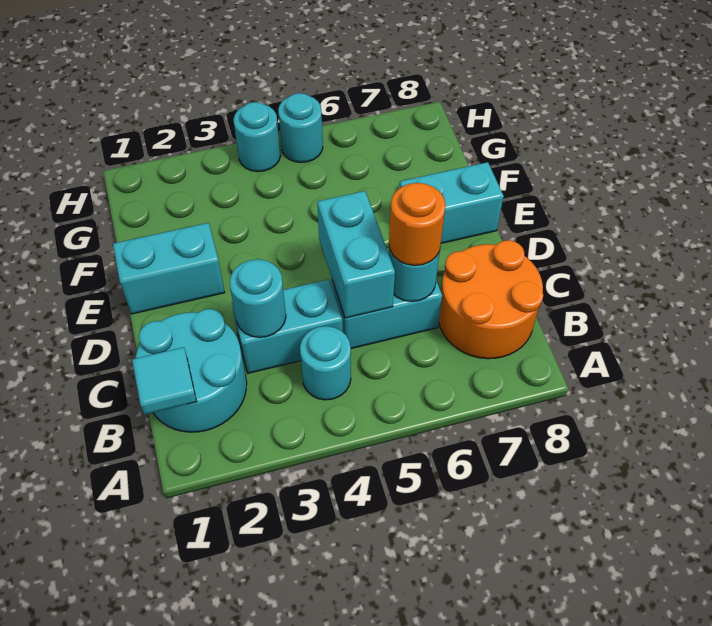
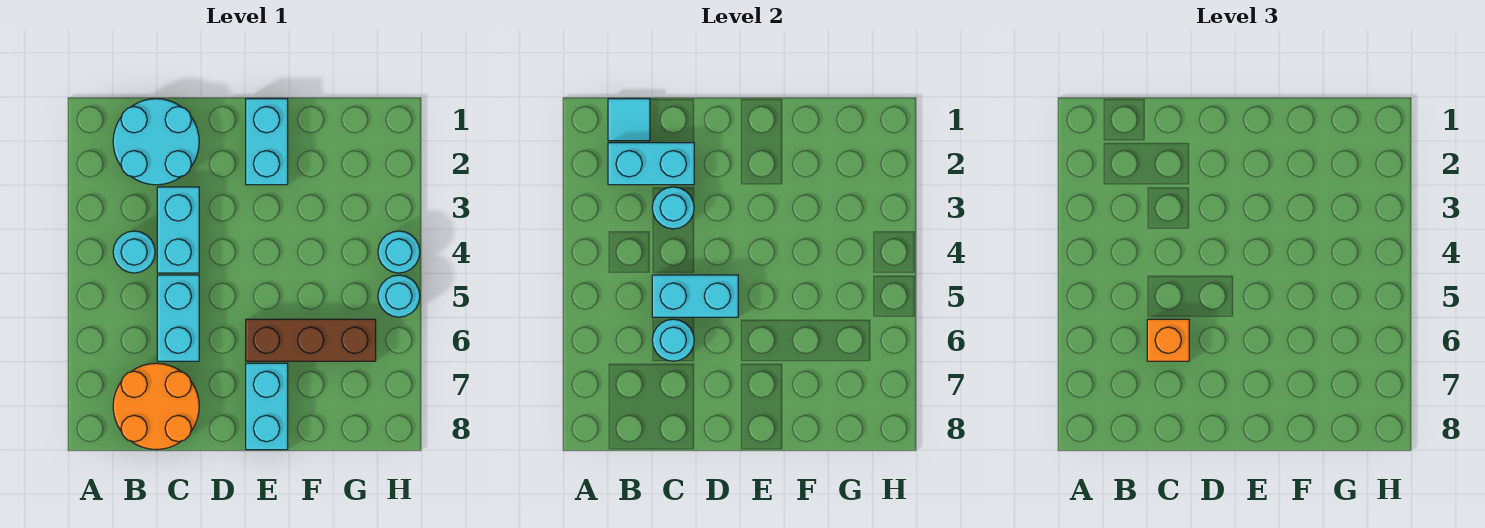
none -> cyan 1x2 brick [608,143,694,185]
orange 1x1 round brick [389,183,446,265] -> orange 1x1 brick [1147,319,1189,361]
none -> brown 1x3 brick [246,319,376,361]

